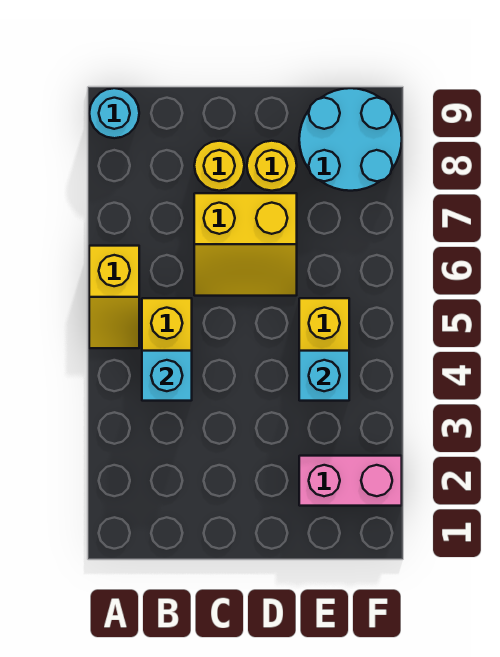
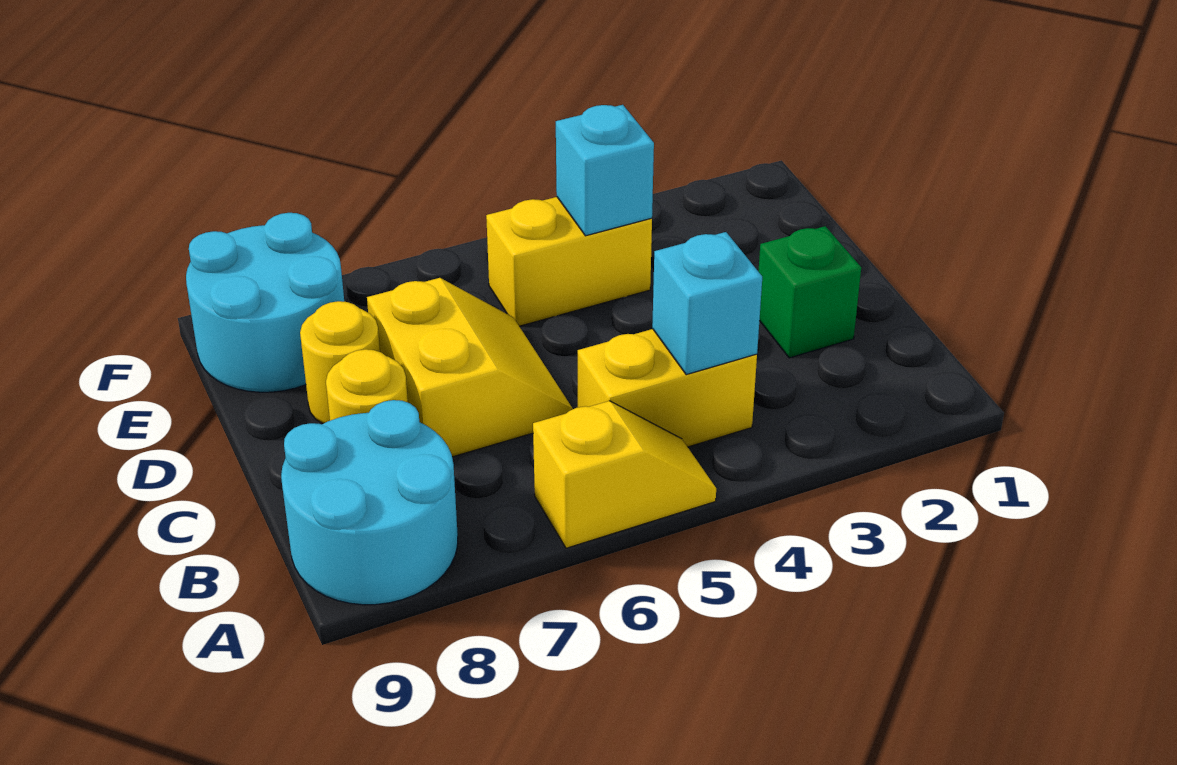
cyan 1x1 round brick [89,88,139,138] -> cyan 2x2 round brick [281,400,458,605]
none -> green 1x1 brick [758,226,861,358]
pink 1x2 brick [299,456,402,506] -> none

